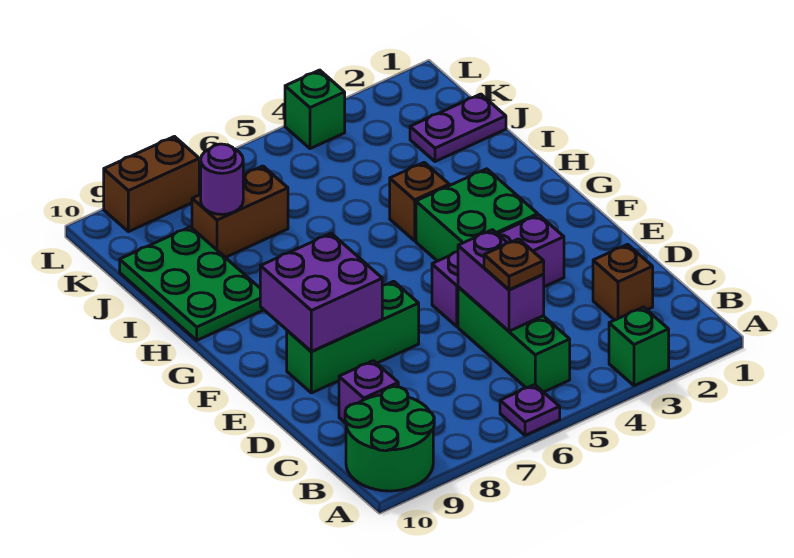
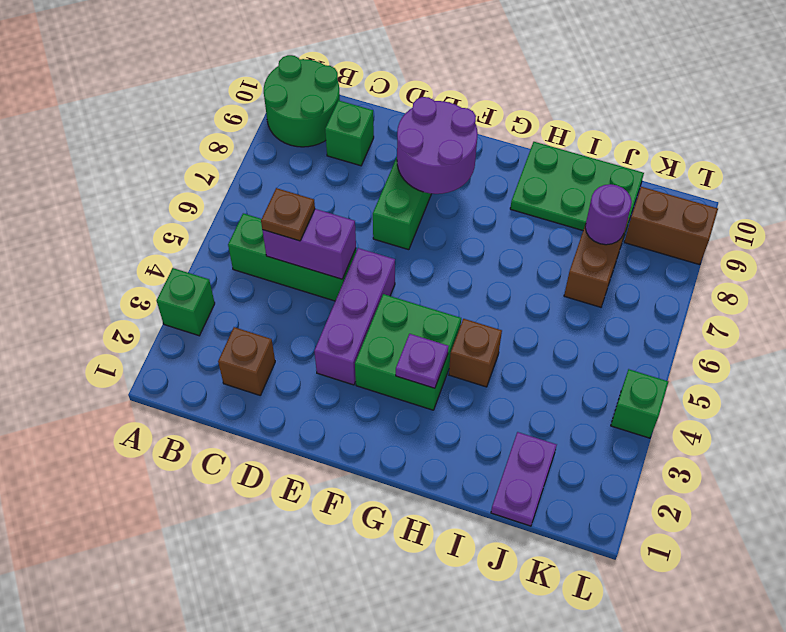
purple 1x1 plate [500,385,560,435] -> purple 1x1 plate moved to [396,334,449,388]
purple 1x1 brick [339,361,398,423] -> green 1x1 brick [325,100,374,166]
purple 2x2 brick [260,233,382,352] -> purple 2x2 round brick [397,97,478,194]
brown 1x2 brick [104,137,199,232] -> brown 1x2 brick turned to [624,187,718,265]

